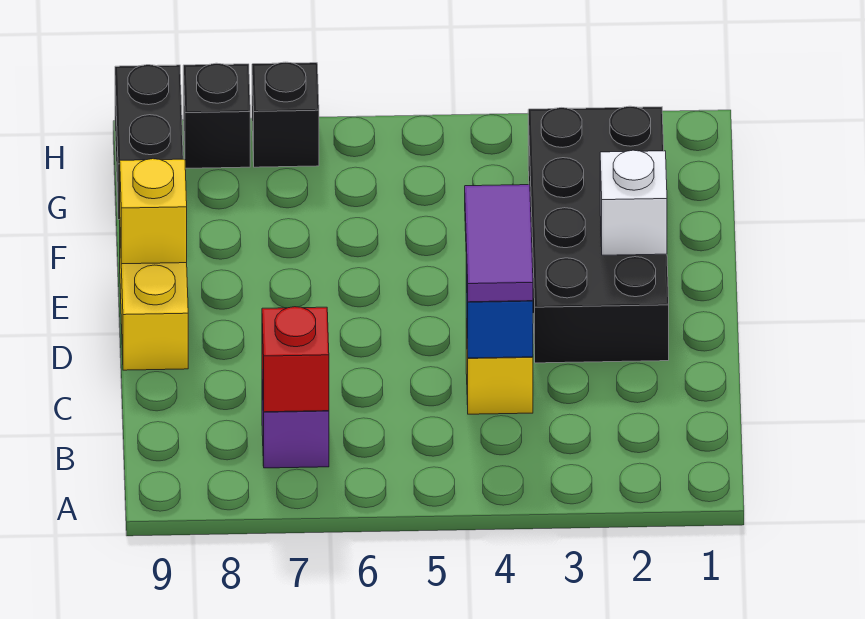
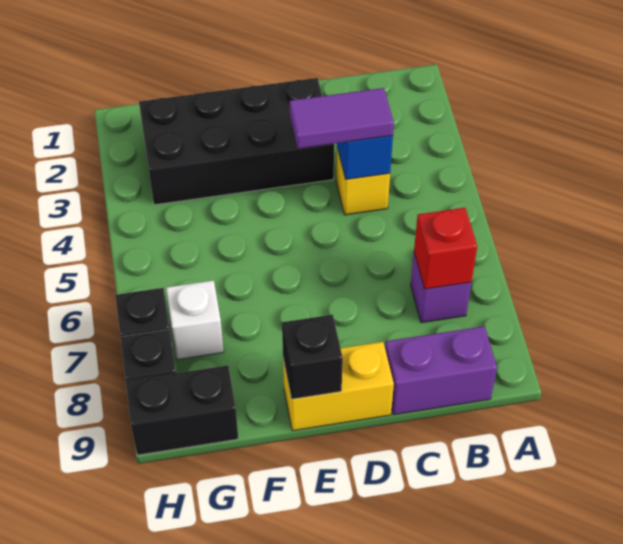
none -> purple 1x2 brick [385,326,497,415]
white 1x1 brick [600,150,667,255] -> white 1x1 brick moved to [166,280,224,360]
yellow 1x1 brick [120,159,187,264] -> black 1x1 brick [282,315,343,399]

